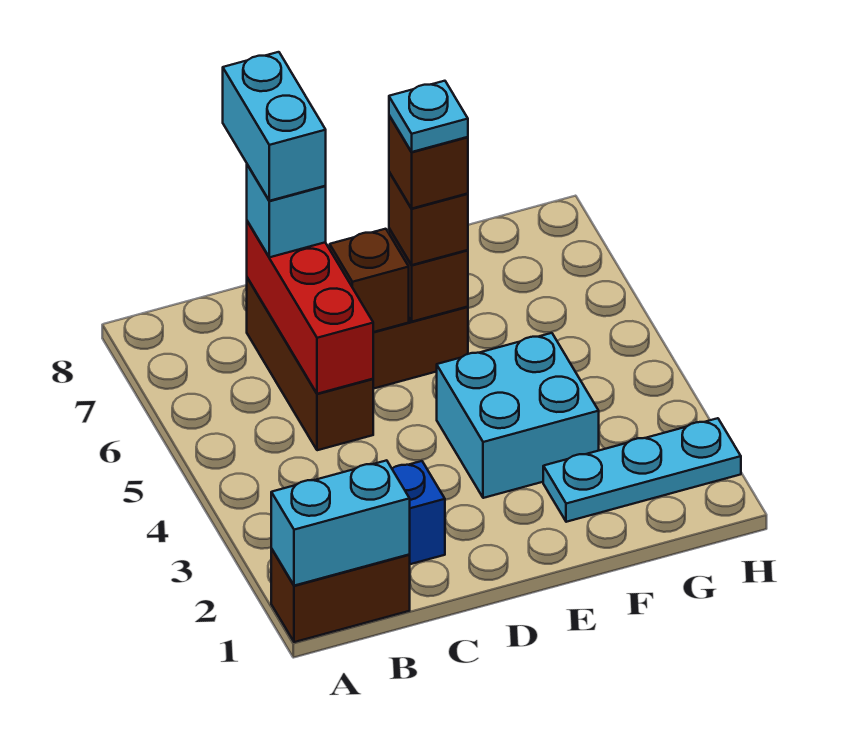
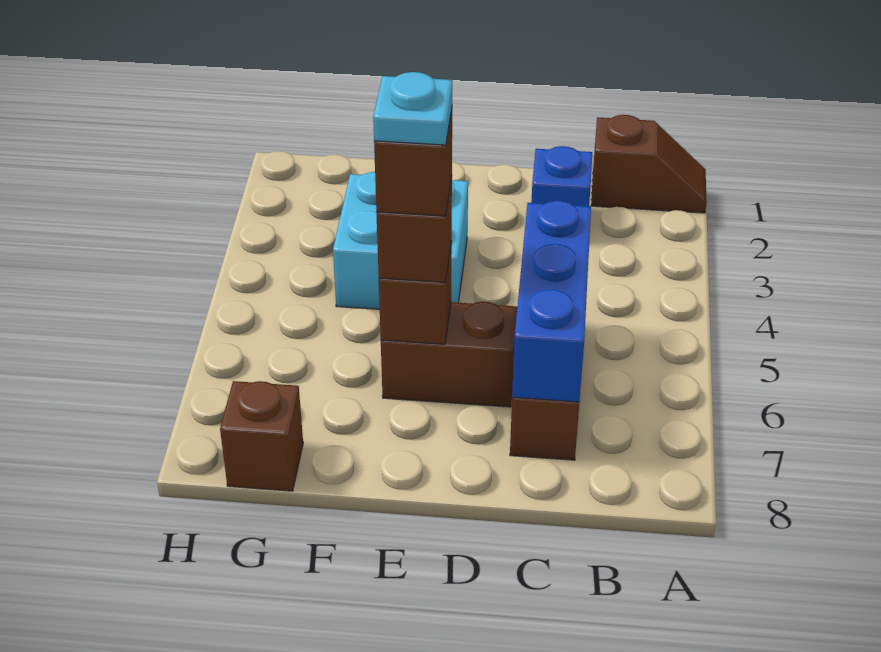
brown 1x2 brick [271,549,410,642] -> brown 1x2 slope [591,115,707,213]
cyan 1x2 brick [271,460,410,586] -> none
red 1x3 brick [247,221,373,394] -> blue 1x3 brick [512,201,591,402]
cyan 1x1 brick [247,165,326,257] -> none
cyan 1x2 brick [223,52,326,201] -> none
brown 1x1 brick [330,229,409,332] -> brown 1x1 brick moved to [220,381,303,491]
cyan 1x3 plate [543,418,741,522] -> none

